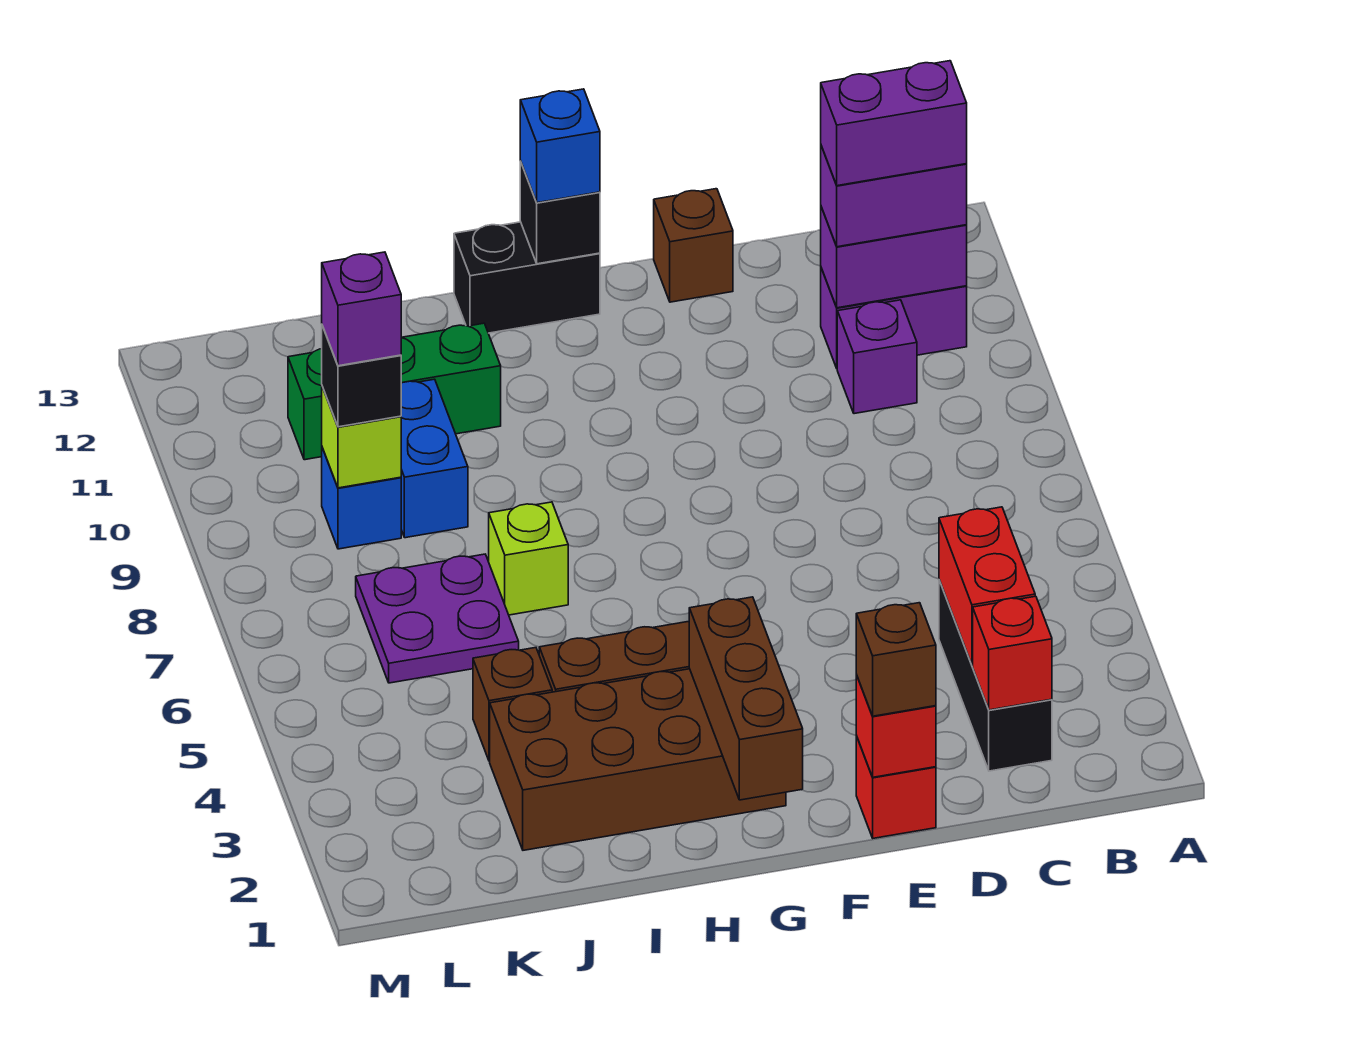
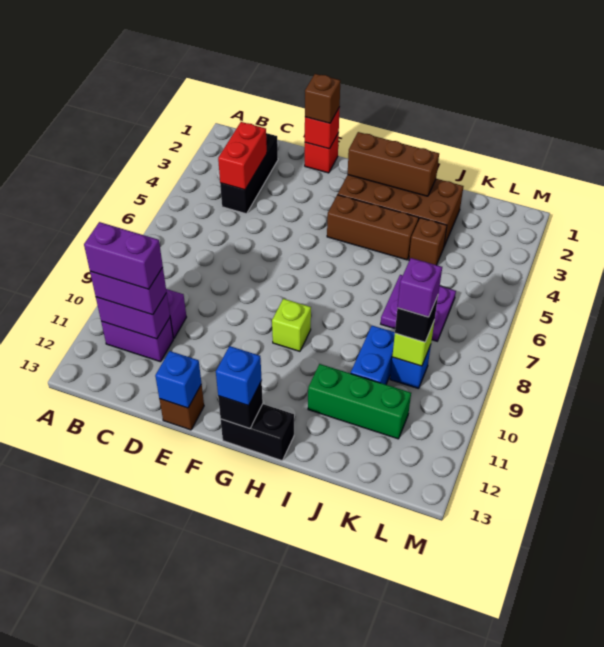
red 1x1 brick [973,596,1052,710] -> none
none -> blue 1x1 brick [155,351,201,408]
brown 1x3 brick [689,597,803,800] -> brown 1x3 brick turned to [348,132,439,196]
lime 1x1 brick [489,502,568,615] -> lime 1x1 brick moved to [272,299,311,351]

